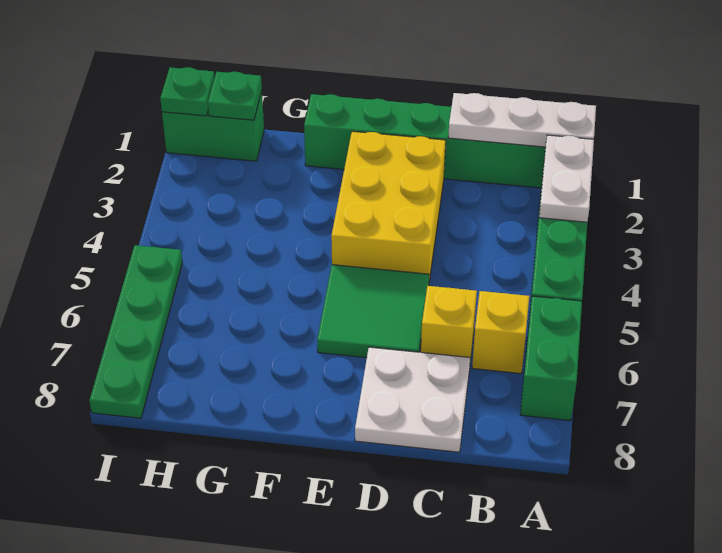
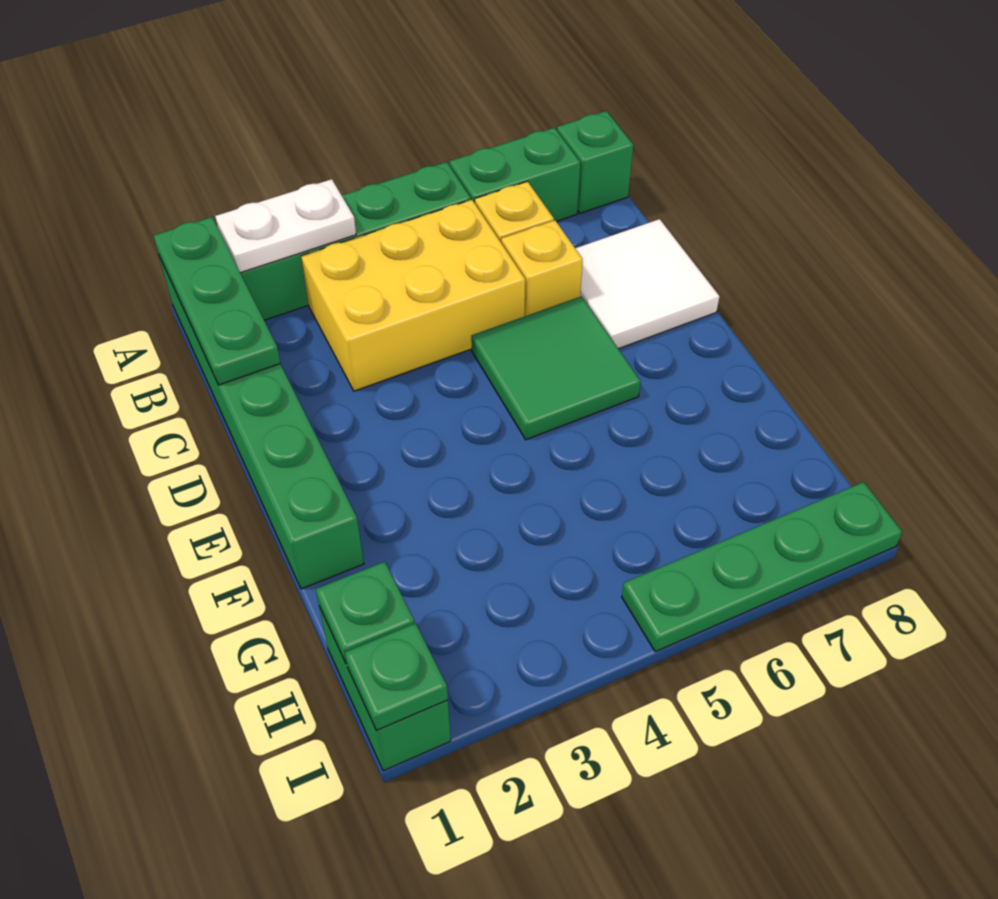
white 1x3 plate [448,93,596,147] -> green 1x3 plate [154,217,280,385]
none -> green 1x1 brick [557,111,633,213]
white 2x2 plate [355,347,470,452] -> white 2x2 tile [575,219,720,349]
yellow 2x3 brick [331,131,446,281] -> yellow 2x3 brick moved to [301,200,525,391]

